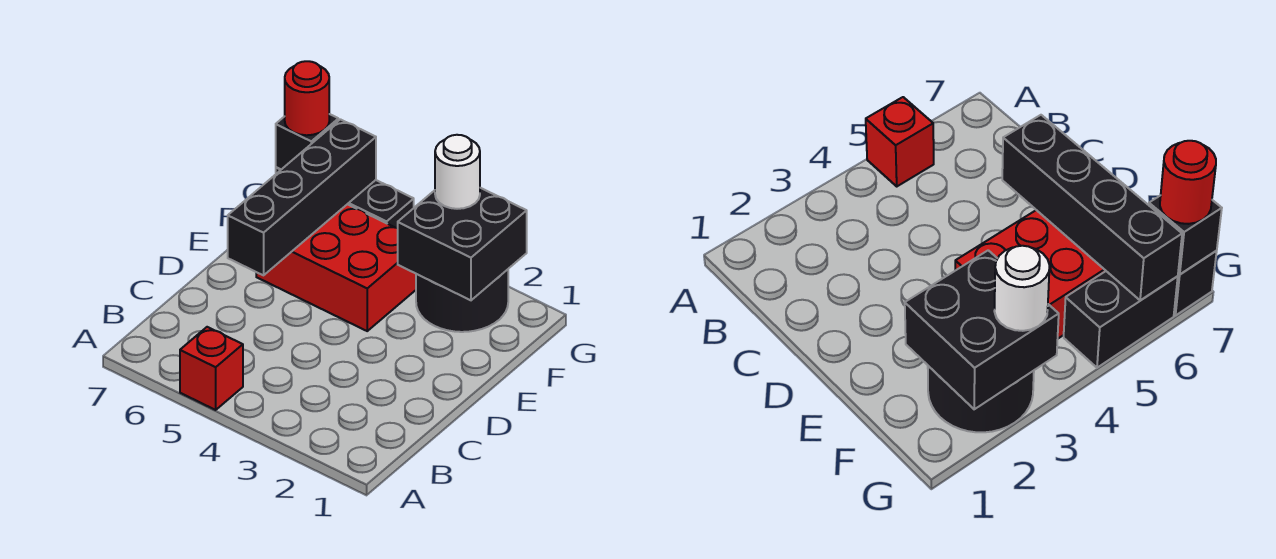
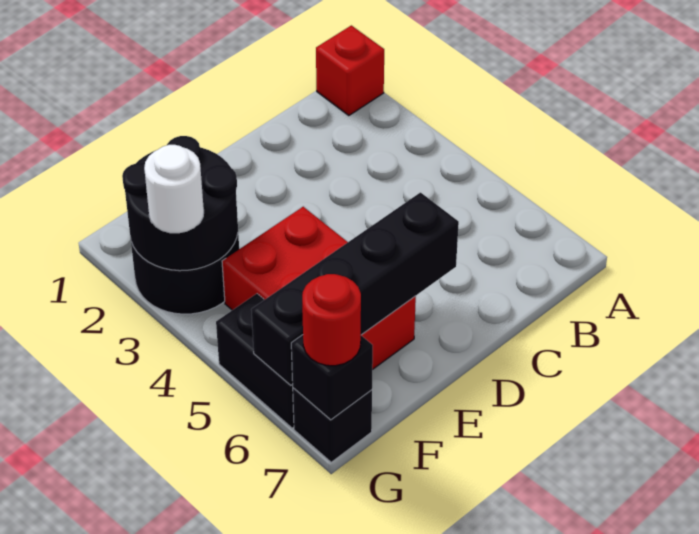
red 1x1 brick [180,327,243,410] -> red 1x1 brick moved to [316,25,384,116]
black 2x2 brick [398,188,527,300] -> black 2x2 round brick [122,136,238,271]

